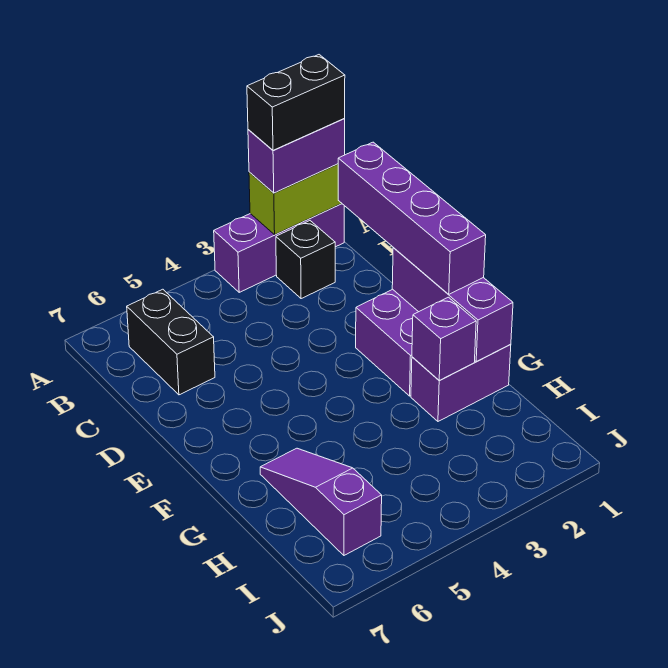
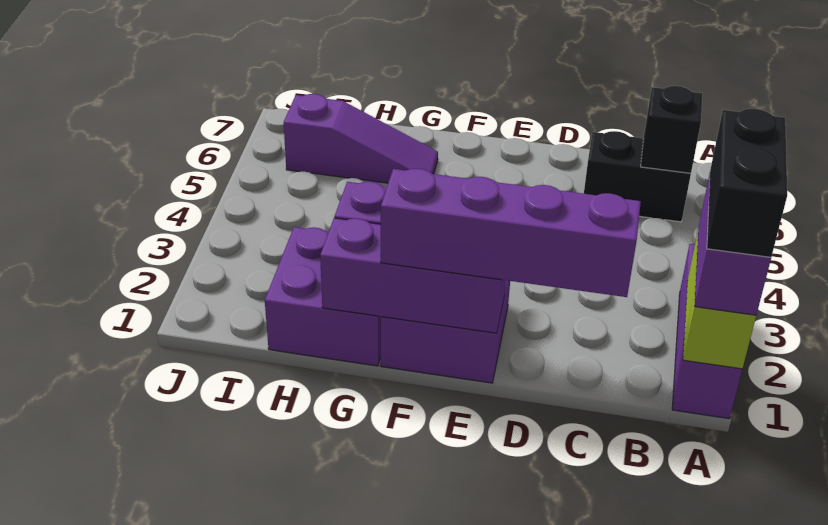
black 1x1 brick [276,221,335,299] -> black 1x1 brick moved to [641,86,702,173]
purple 1x2 brick [411,344,511,421] -> purple 2x2 brick [265,227,381,366]

